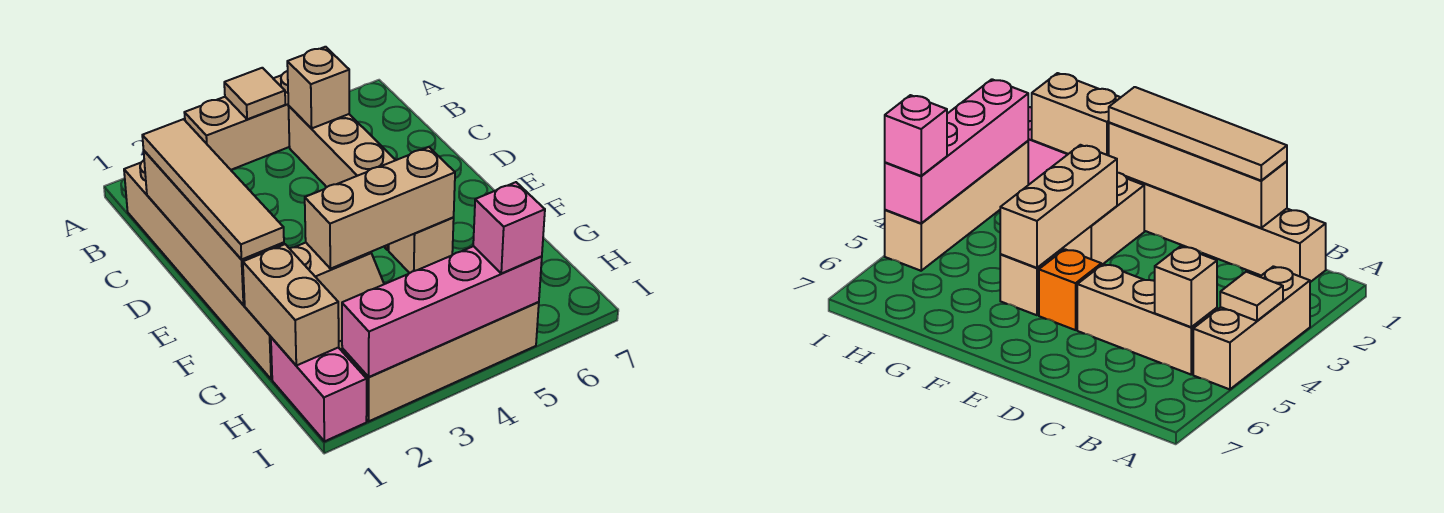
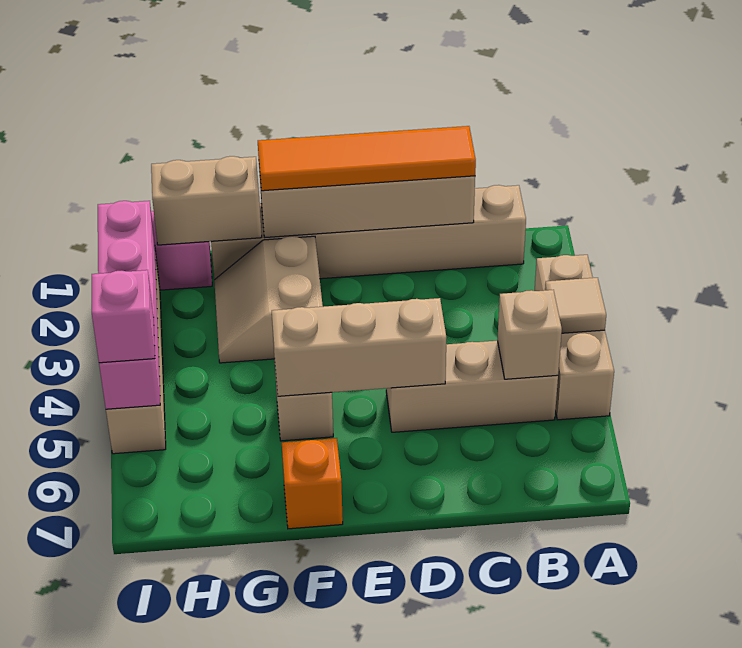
tan 1x4 tile [142,119,284,260] -> orange 1x4 tile [258,126,476,191]
orange 1x1 brick [1039,249,1101,330] -> orange 1x1 brick moved to [282,438,343,529]
tan 1x3 brick [305,147,455,269] -> tan 1x3 brick turned to [272,298,446,396]

